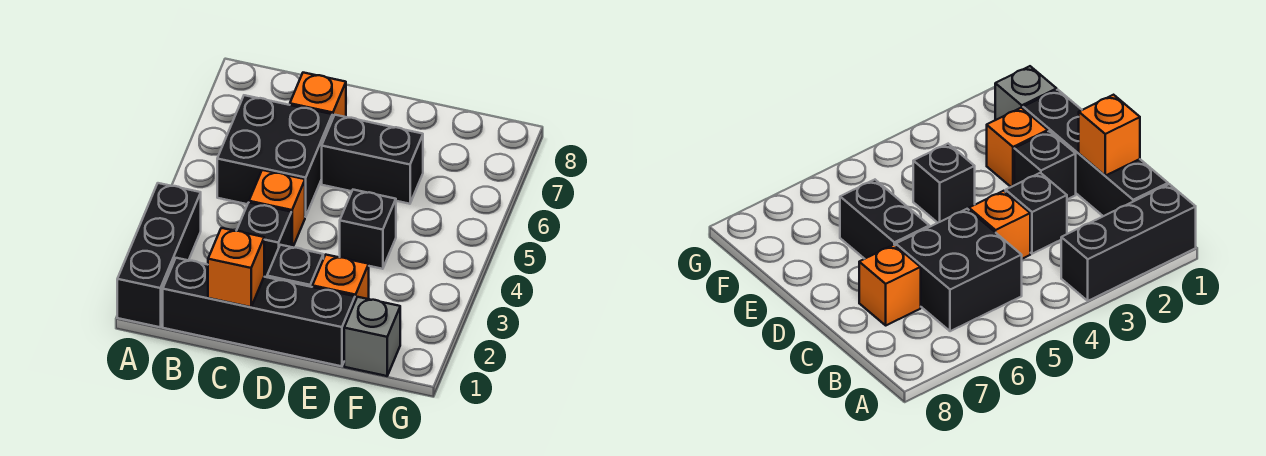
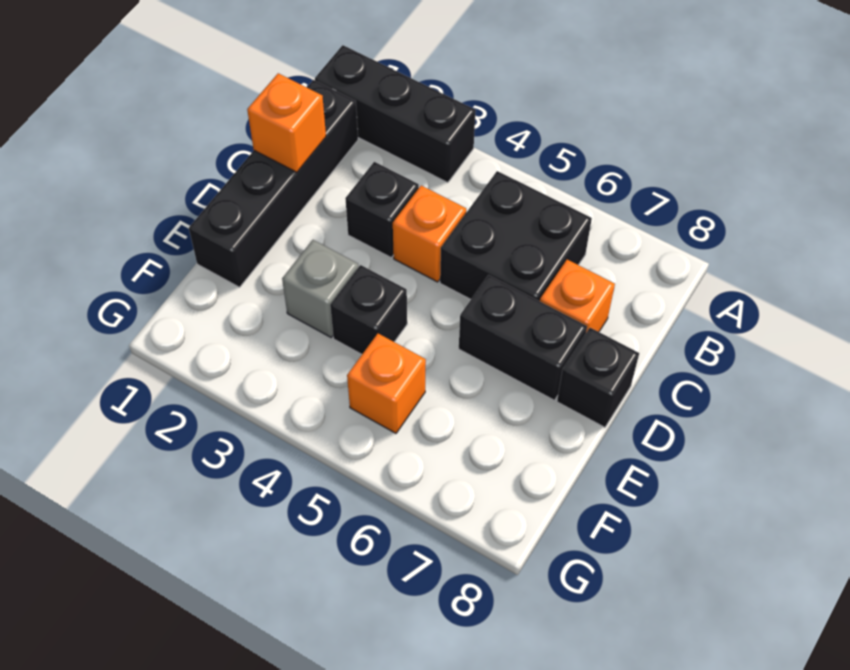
black 1x1 brick [267,245,323,287] -> black 1x1 brick moved to [557,328,639,427]
black 1x2 brick [322,115,423,204] -> black 1x2 brick turned to [459,275,587,400]
orange 1x1 brick [312,255,369,301] -> orange 1x1 brick moved to [347,334,426,433]
grey 1x1 brick [344,297,400,376] -> grey 1x1 brick moved to [282,240,358,337]

